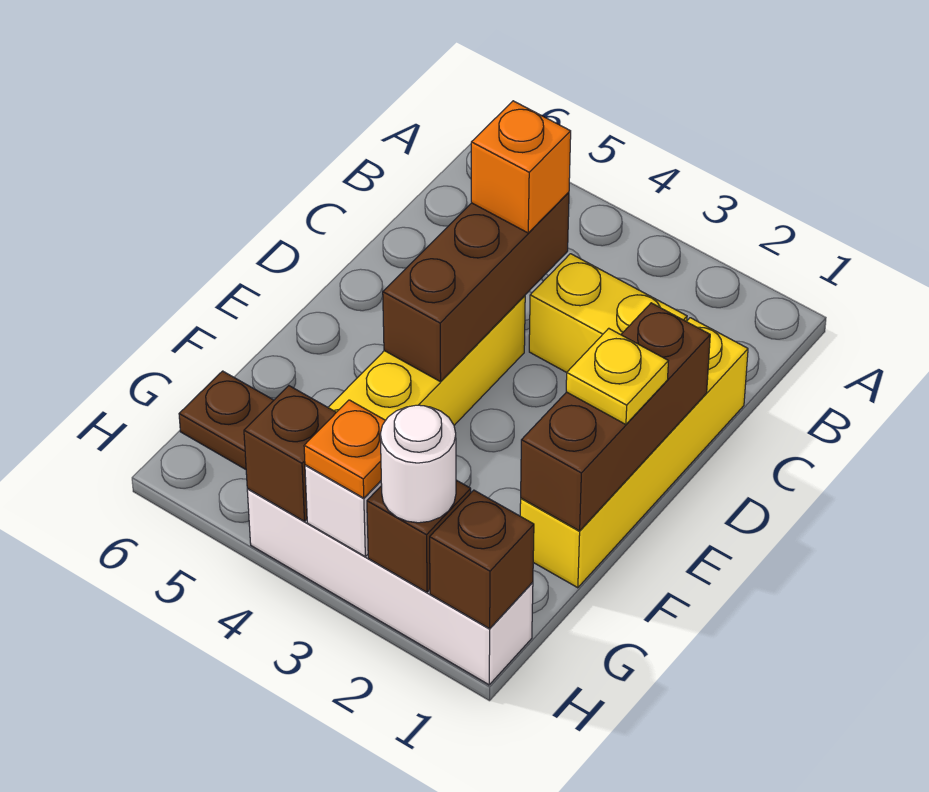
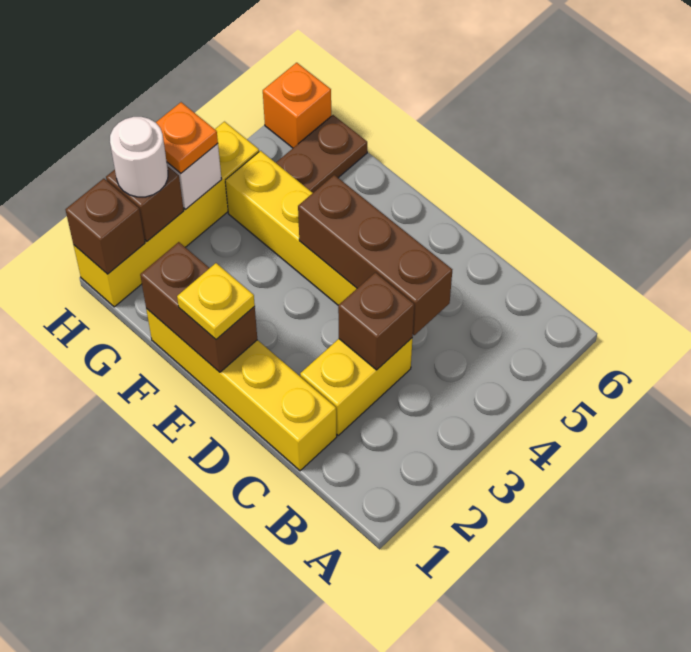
orange 1x1 brick [471,101,571,233] -> orange 1x1 brick moved to [263,63,331,148]
brown 1x3 brick [521,303,710,531] -> brown 1x2 brick [140,242,257,372]
white 1x4 brick [247,489,533,685] -> yellow 1x4 brick [74,122,259,307]
brown 1x1 brick [244,386,336,521] -> brown 1x1 brick moved to [338,273,414,370]

